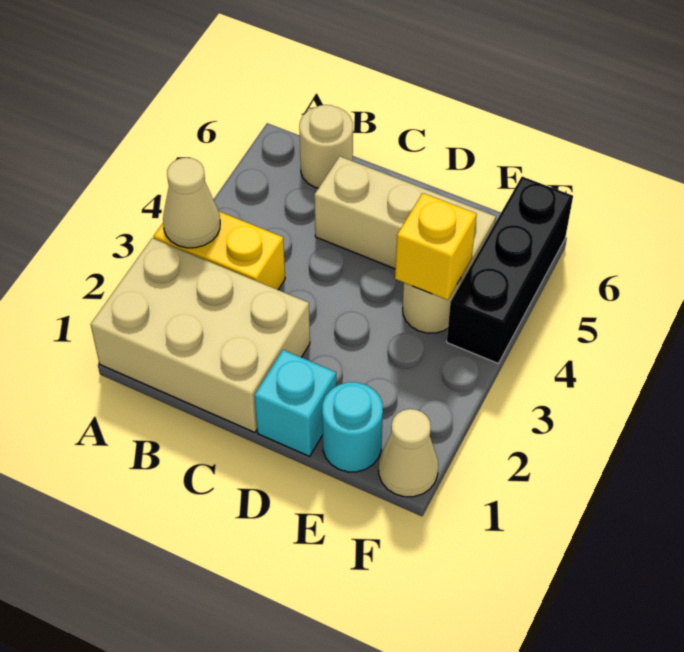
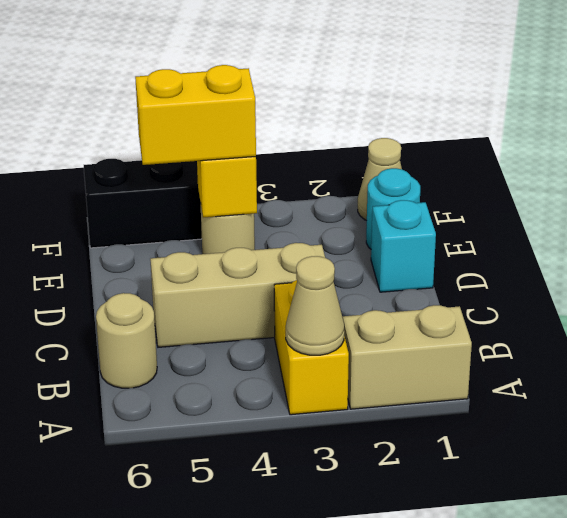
tan 2x3 brick [90,238,310,432] -> tan 1x2 brick [343,305,472,409]
tan 1x3 brick [314,156,496,282] -> tan 1x3 brick turned to [150,243,325,347]
none -> yellow 1x2 brick [135,65,256,165]

